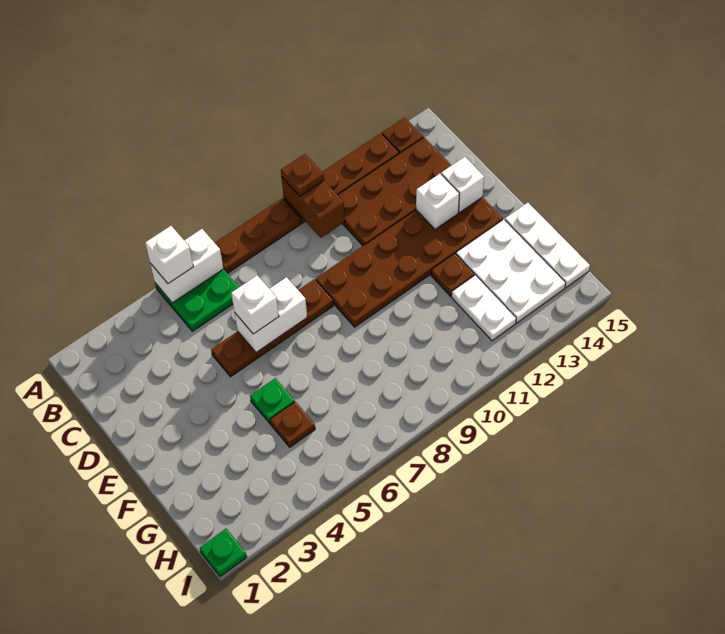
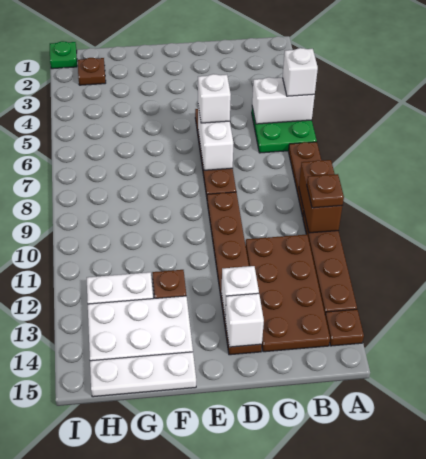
white 1x2 brick [150,229,223,303] -> white 1x2 brick turned to [252,77,315,124]
brown 1x2 brick [282,178,345,238] -> brown 1x2 brick turned to [299,160,342,233]
brown 2x6 plate [316,197,503,327] -> brown 1x6 plate [207,192,262,355]
green 1x1 plate [250,378,295,423] -> none
brown 1x1 plate [270,402,315,447] -> brown 1x1 plate moved to [78,58,106,85]

